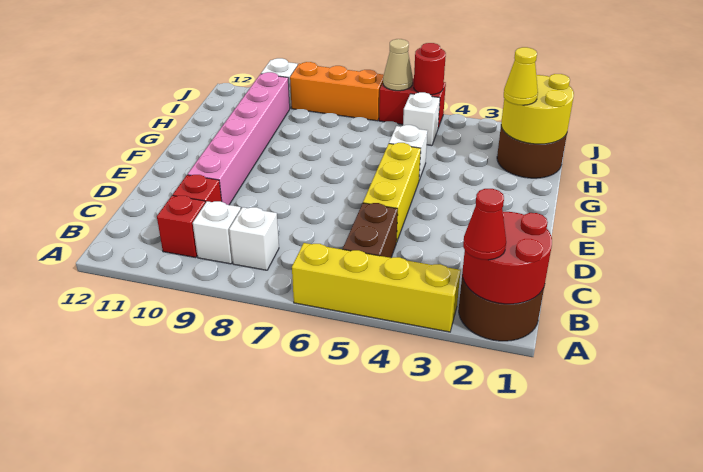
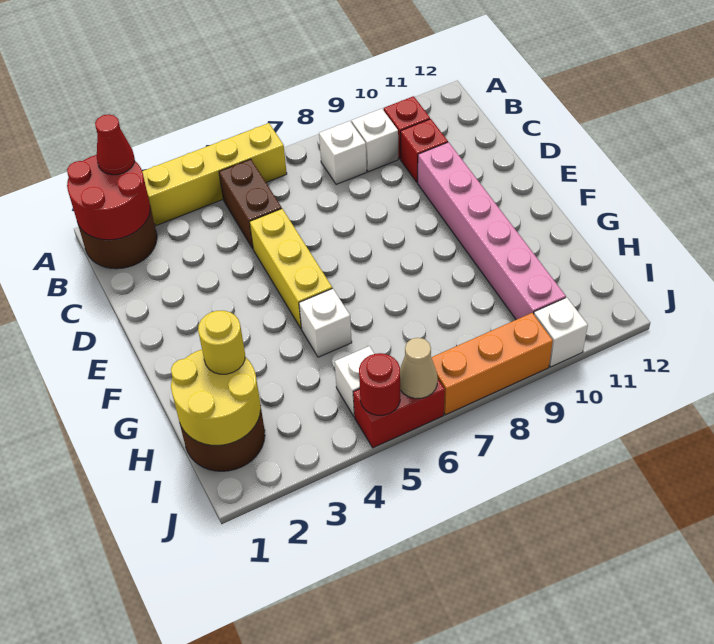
yellow 1x1 cone [504,47,538,105] -> yellow 1x1 round brick [198,311,245,374]

